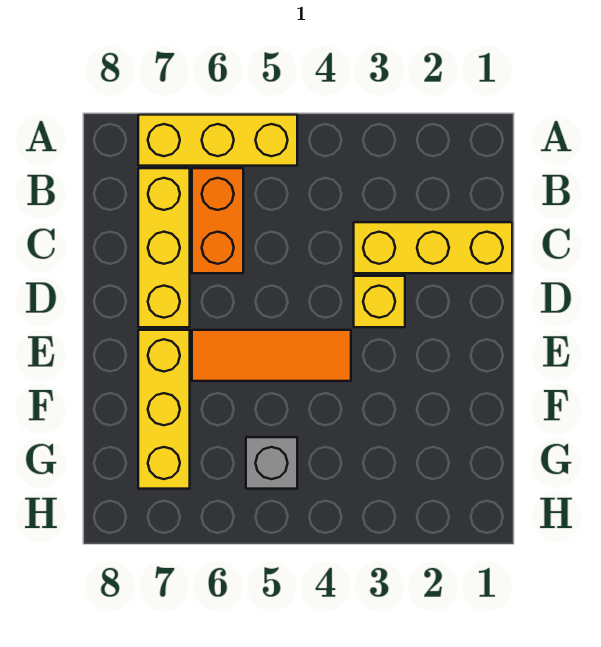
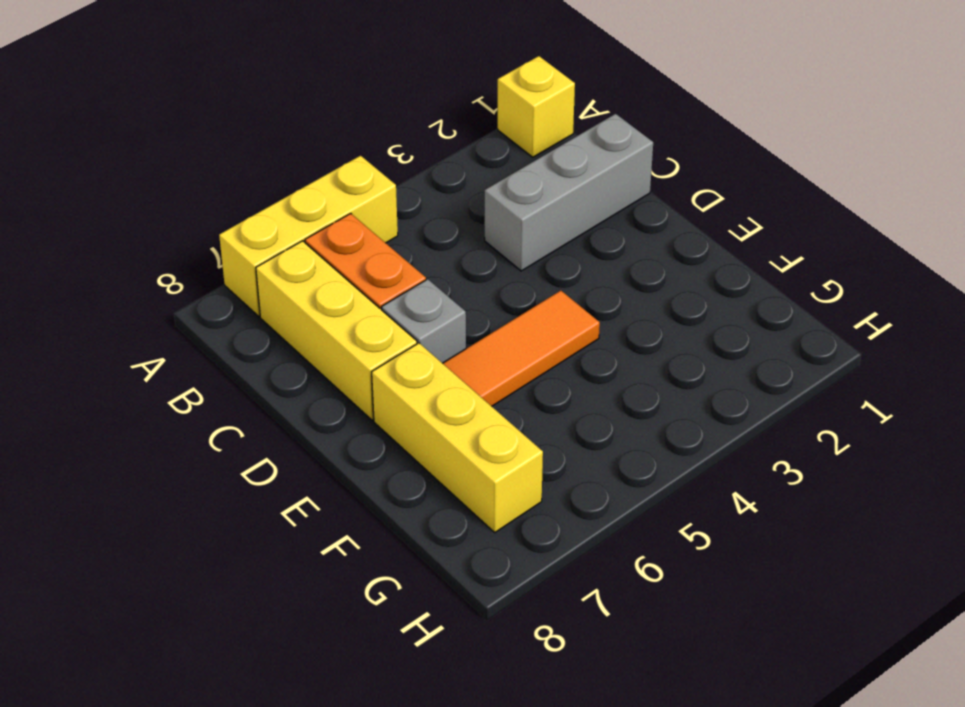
yellow 1x3 brick [354,222,512,273] -> grey 1x3 brick [485,114,653,271]
yellow 1x1 brick [354,276,405,327] -> yellow 1x1 brick moved to [498,56,575,157]
grey 1x1 brick [246,437,297,489] -> grey 1x1 brick moved to [382,279,466,363]

